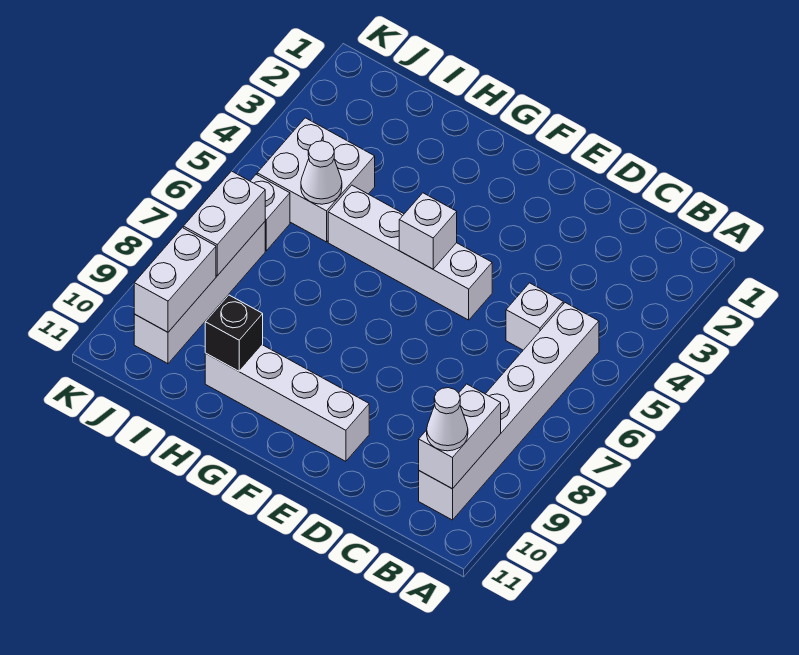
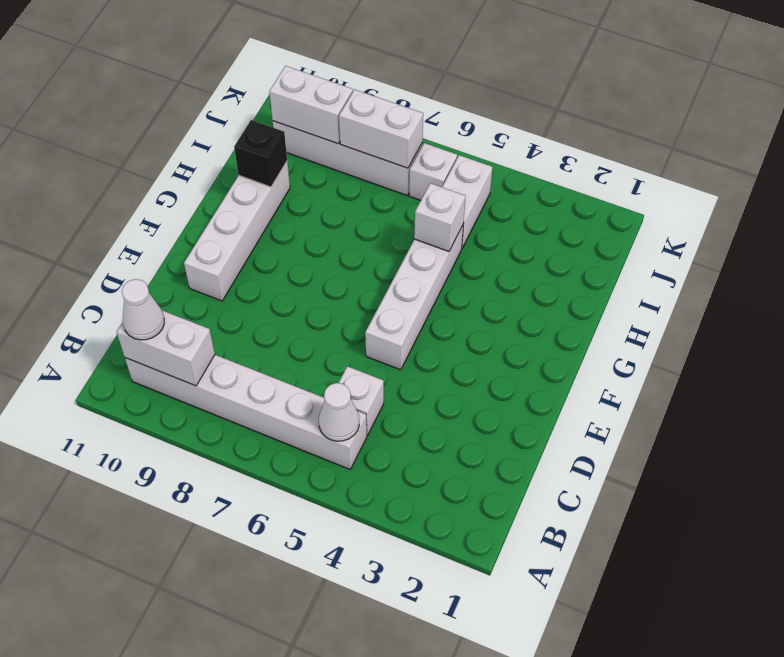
white 1x1 brick [399,193,457,269] -> white 1x1 brick moved to [414,183,465,251]
white 2x2 brick [257,118,375,242] -> white 1x2 brick [442,155,492,248]
white 1x1 cone [301,141,342,204] -> white 1x1 cone moved to [319,383,359,441]

